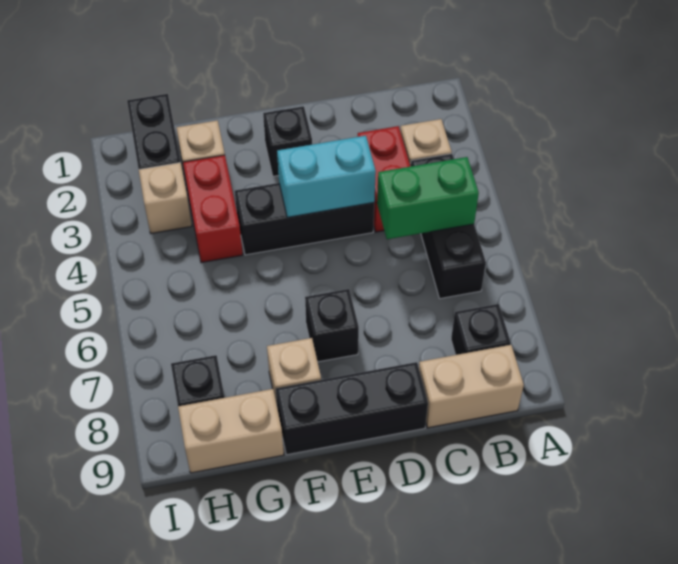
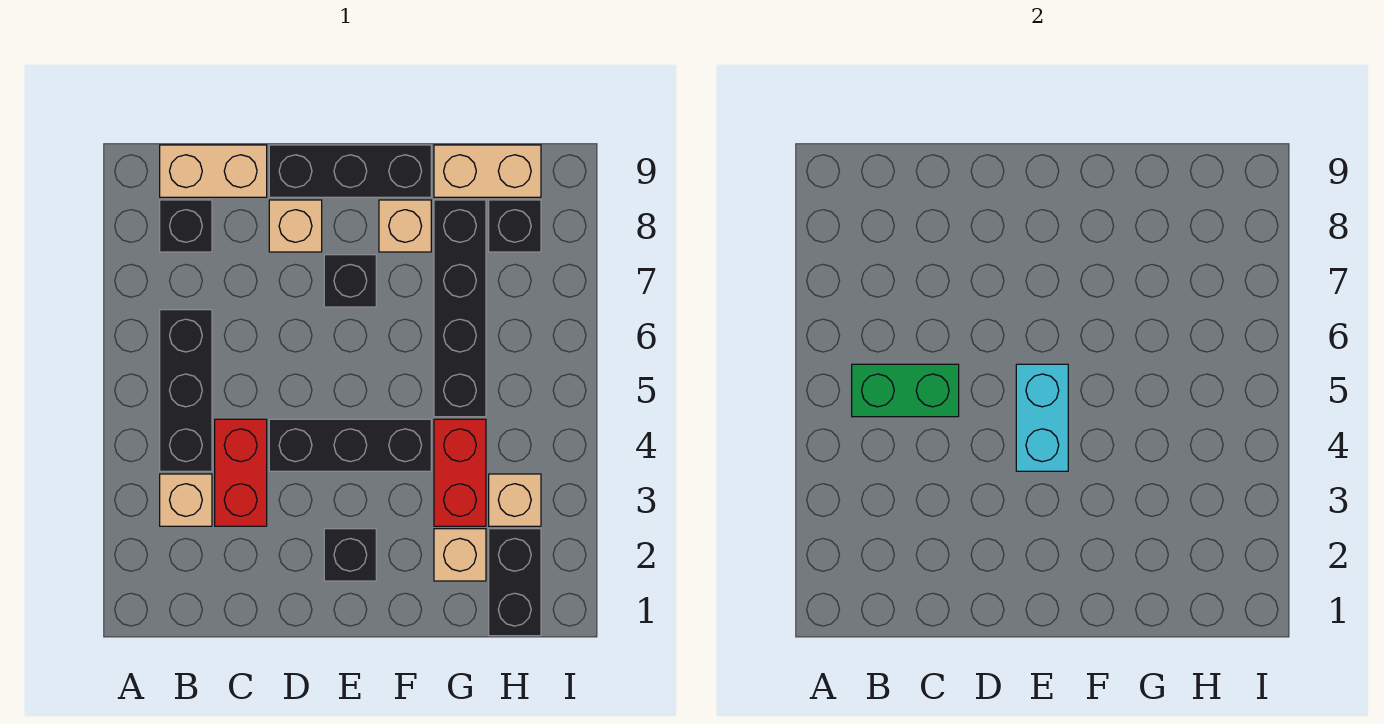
cyan 1x2 brick [277,136,376,218] -> cyan 1x2 brick turned to [1016,364,1068,471]
none -> tan 1x1 brick [269,200,322,252]
none -> black 1x4 brick [434,200,486,417]

